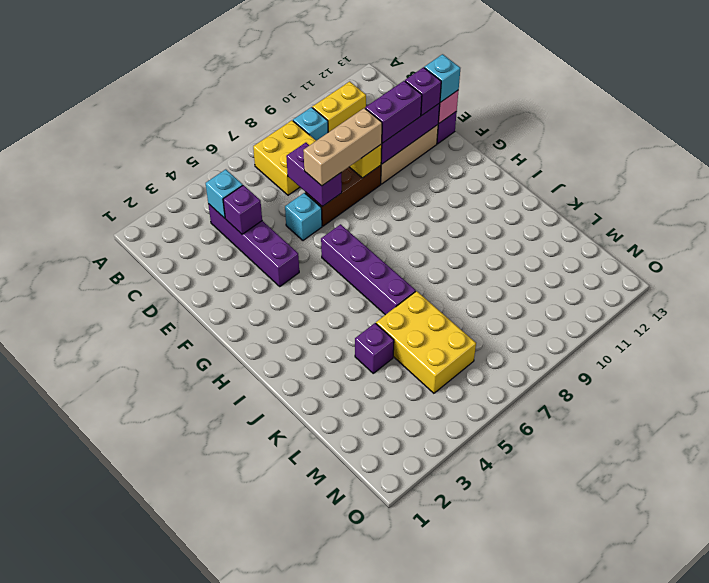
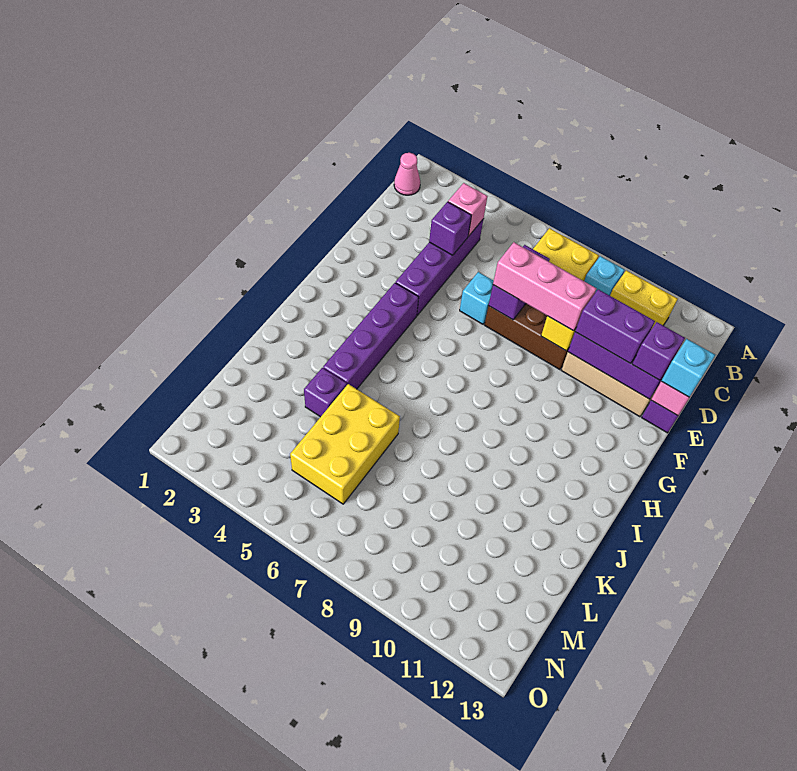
none -> pink 1x1 cone [394,153,420,195]
cyan 1x1 brick [206,169,243,218] -> pink 1x1 brick [448,183,488,236]
tan 1x3 brick [303,108,382,186] -> pink 1x3 brick [493,242,597,331]
purple 1x4 brick [321,224,416,315] -> purple 1x4 brick moved to [323,283,419,389]

